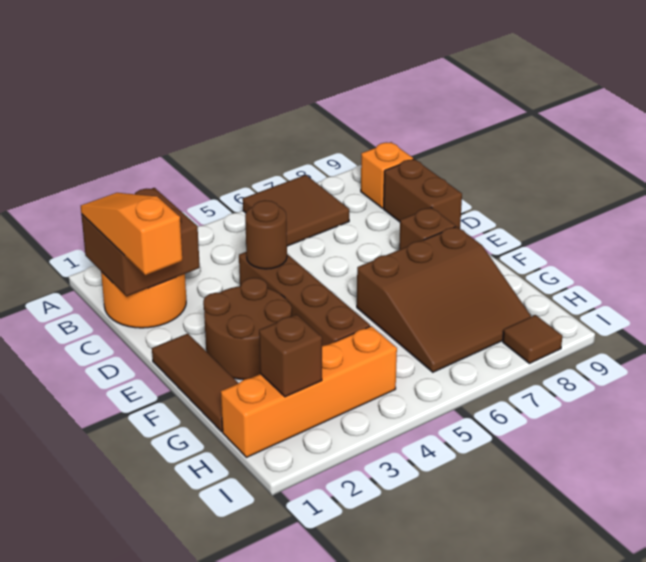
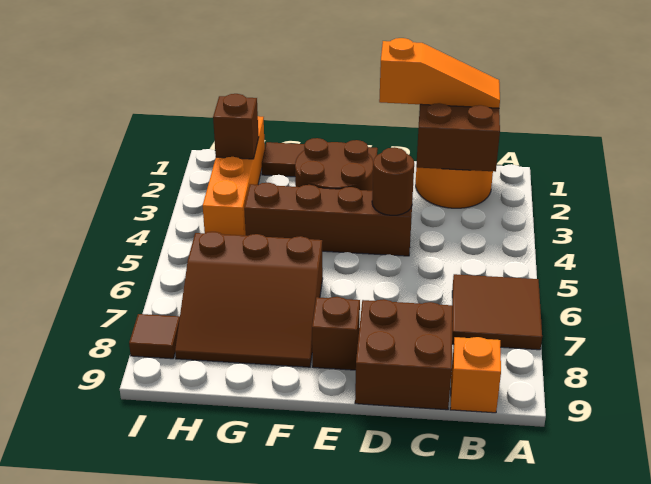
brown 1x2 brick [384,159,462,228] -> brown 2x2 brick [355,299,453,410]
brown 3x3 slope [357,226,531,372] -> brown 3x3 slope turned to [175,232,323,367]

